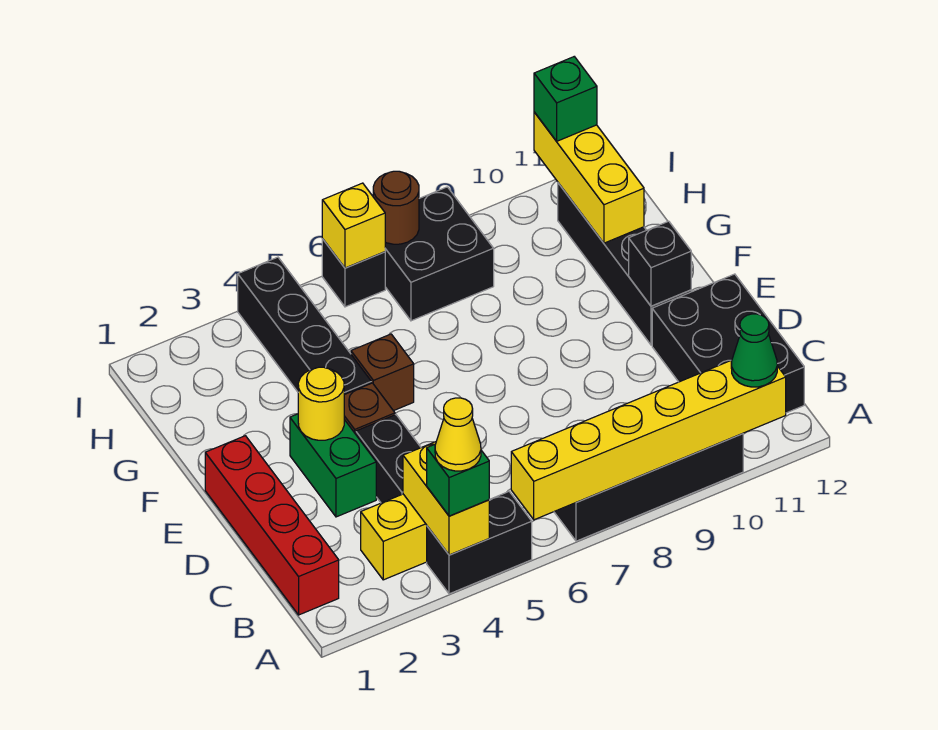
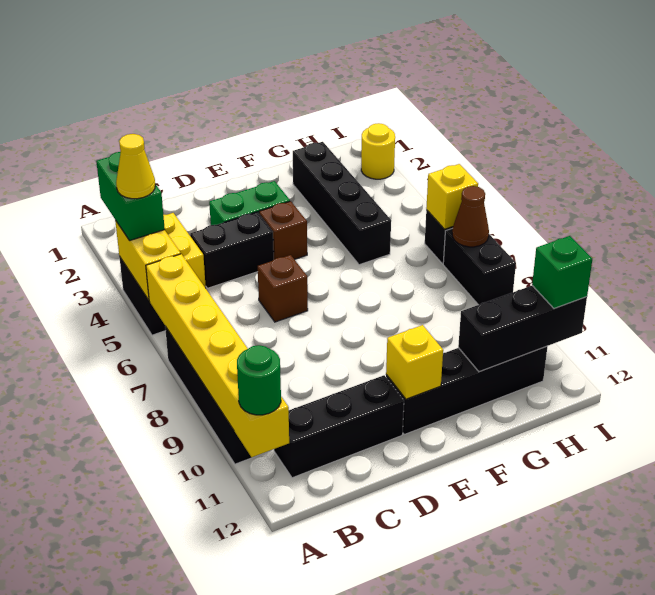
yellow 1x2 brick [403,442,489,555] -> yellow 1x2 brick turned to [115,220,181,300]
green 1x1 brick [427,444,489,516] -> green 1x2 brick [96,152,165,241]
green 1x1 cone [731,314,777,387] -> green 1x1 round brick [237,345,281,415]
red 1x4 brick [205,436,339,615] -> none
black 2x3 brick [652,274,804,413] -> black 1x3 brick [274,375,404,478]
yellow 1x1 round brick [298,367,344,440] -> yellow 1x1 round brick moved to [361,123,395,179]
black 1x1 brick [629,221,691,306] -> yellow 1x1 brick [386,325,443,399]
black 1x4 brick [238,257,371,395] -> black 1x4 brick turned to [293,142,391,265]
brown 1x1 brick [351,334,414,411] -> brown 1x1 brick moved to [258,255,308,322]
yellow 1x3 brick [534,112,644,243] -> black 1x3 brick [458,286,587,372]
black 2x2 brick [385,187,494,321] -> black 1x2 brick [443,228,516,305]
brown 1x1 round brick [373,171,419,244] -> brown 1x1 cone [452,186,489,247]

